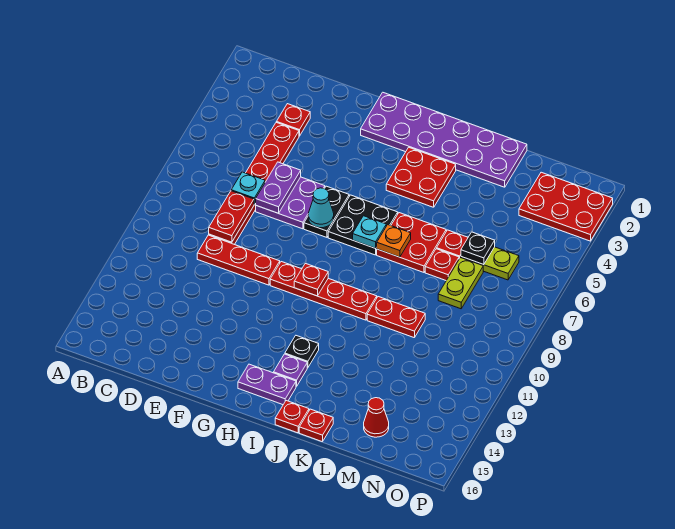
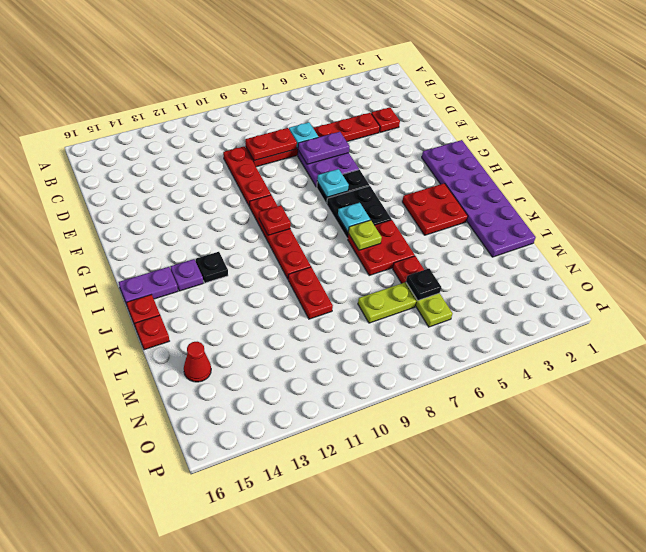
cyan 1x1 cone [308,188,334,228] -> cyan 1x1 plate [317,169,349,197]
purple 1x2 plate [238,364,296,405] -> purple 1x2 plate turned to [119,267,178,305]
orange 1x1 plate [377,225,411,257] -> lime 1x1 plate [348,220,382,250]
red 1x1 plate [425,249,459,280] -> none
red 2x3 plate [519,172,613,241] -> none

